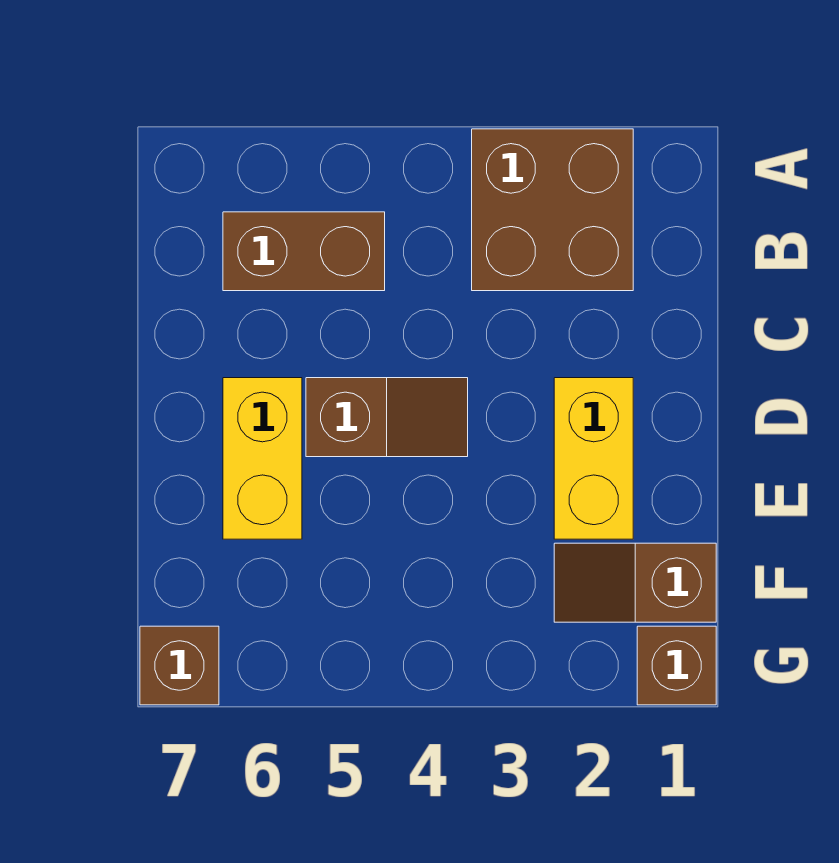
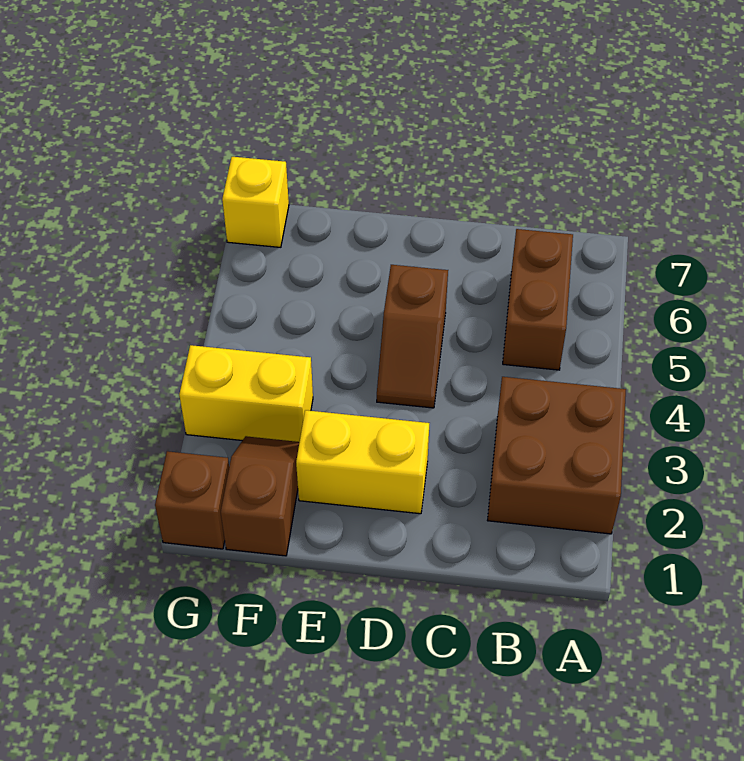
yellow 1x2 brick [223,378,302,539] -> yellow 1x2 brick moved to [179,345,313,442]
brown 1x1 brick [140,626,219,705] -> yellow 1x1 brick [222,157,289,247]

